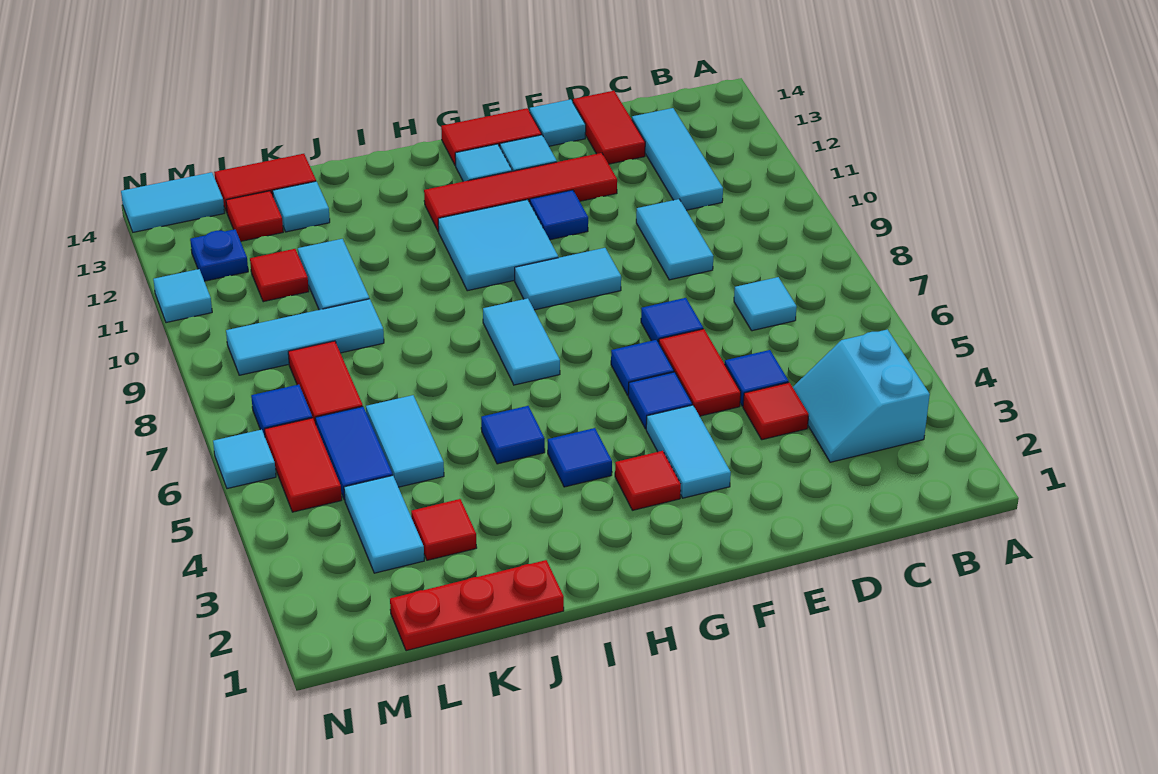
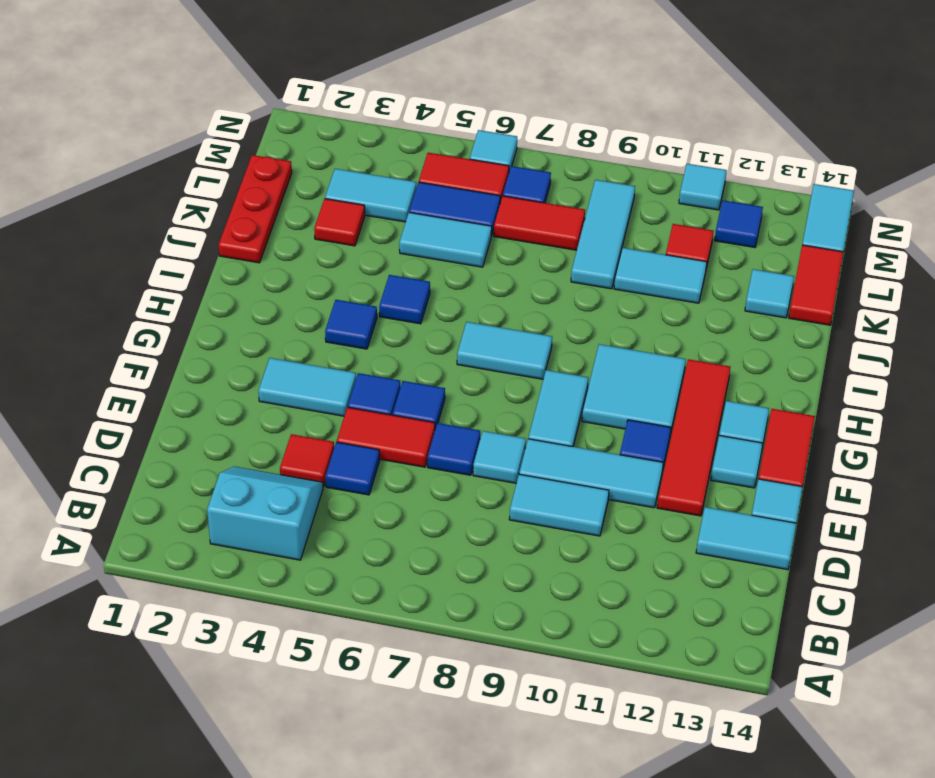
cyan 1x1 tile [734,277,797,331] -> cyan 1x1 tile moved to [473,431,526,483]
cyan 1x3 tile [632,108,723,210] -> cyan 1x3 tile moved to [519,439,663,508]
red 1x2 tile [573,91,645,164] -> cyan 1x2 tile [696,507,796,570]
red 1x1 tile [615,451,681,510] -> none
red 1x1 tile [226,191,283,241] -> none
blue 1x1 plate [190,229,248,281] -> blue 1x1 tile [715,200,763,247]

